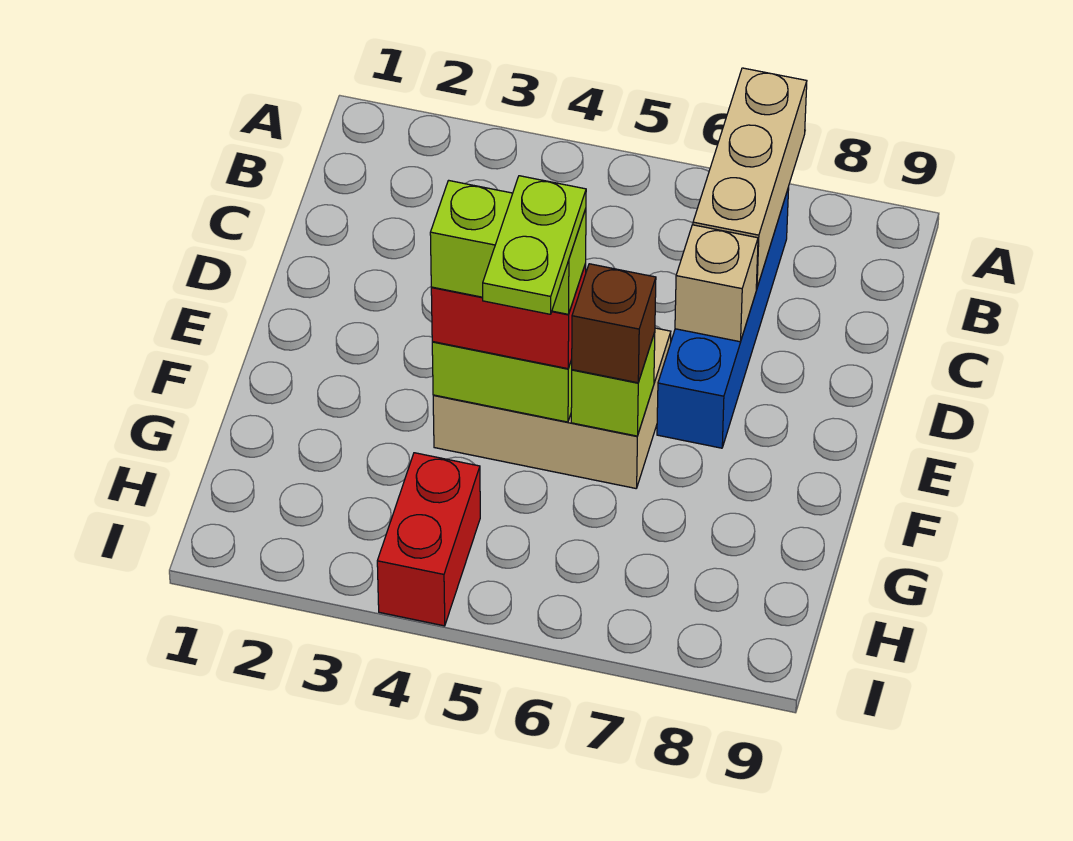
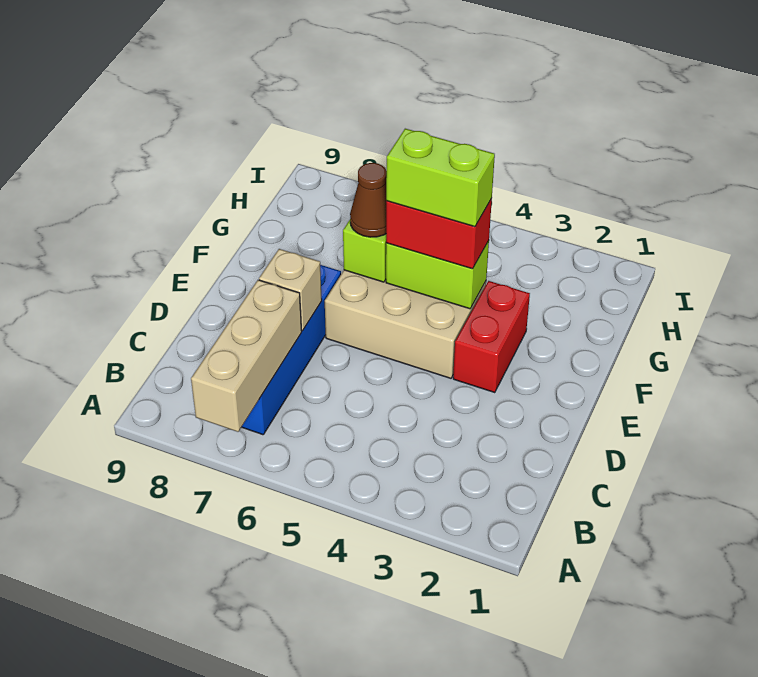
lime 1x2 plate [482,176,586,314] -> none
brown 1x1 brick [571,264,656,383] -> brown 1x1 cone [350,163,387,237]
red 1x2 brick [377,453,480,626] -> red 1x2 brick moved to [453,281,530,393]

